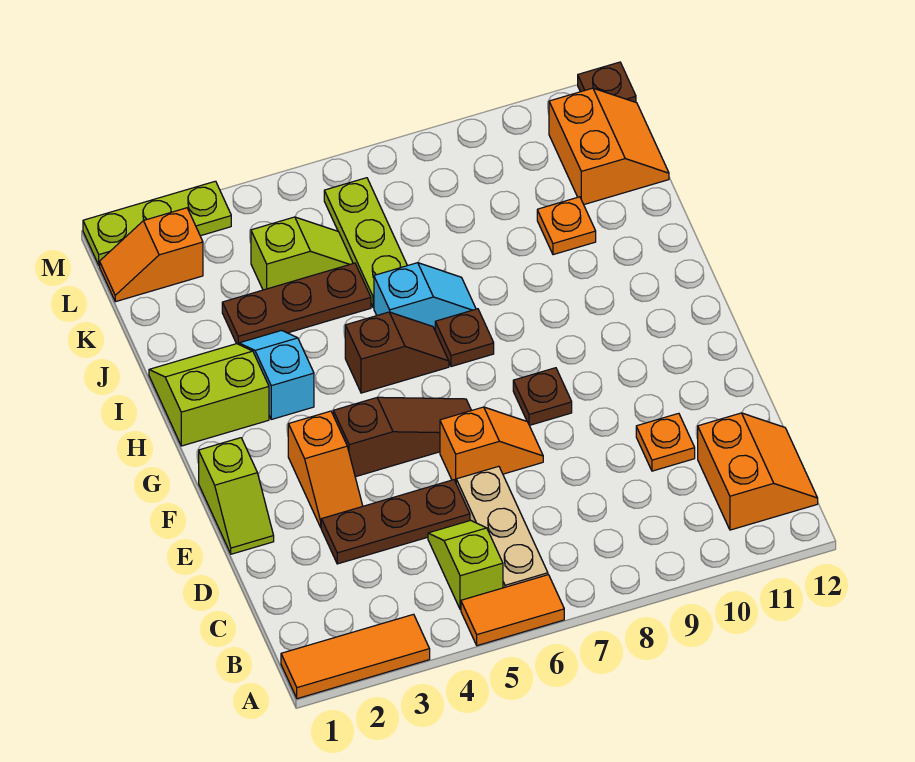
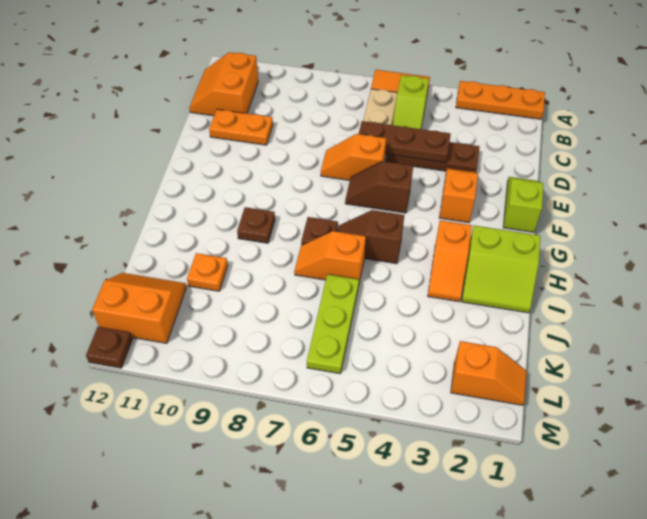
orange 1x3 tile [281,614,430,699] -> orange 1x3 plate [456,81,545,119]
orange 1x1 plate [636,413,695,471] -> orange 1x2 plate [209,109,273,145]
brown 1x3 slope [333,397,471,477] -> brown 1x2 slope [345,161,413,213]
brown 1x1 plate [513,368,572,425] -> brown 1x1 plate moved to [237,207,275,243]
cyan 1x2 slope [239,330,314,419] -> orange 1x2 slope [428,220,472,302]
cyan 1x2 slope [374,263,476,330] -> orange 1x2 slope [294,231,366,283]
brown 1x3 plate [222,263,371,344] -> brown 1x3 plate moved to [359,121,451,163]
lime 1x2 slope [251,217,353,290] -> none
orange 2x2 slope [549,88,669,204] -> orange 2x2 slope turned to [92,273,186,343]
lime 1x3 plate [83,181,231,266] -> none

